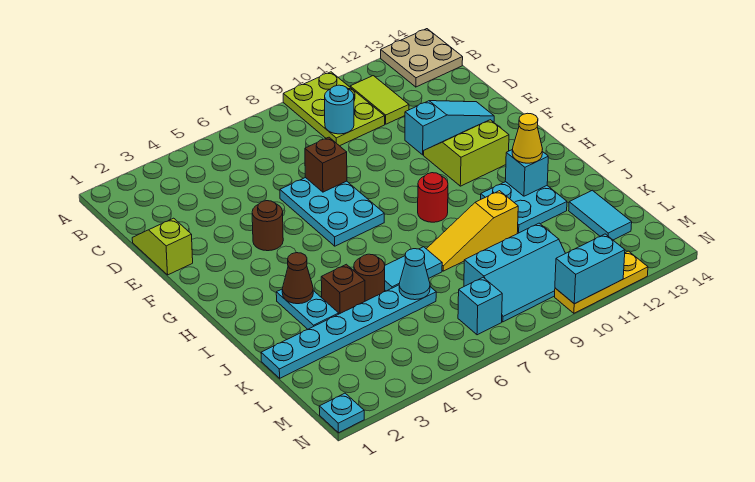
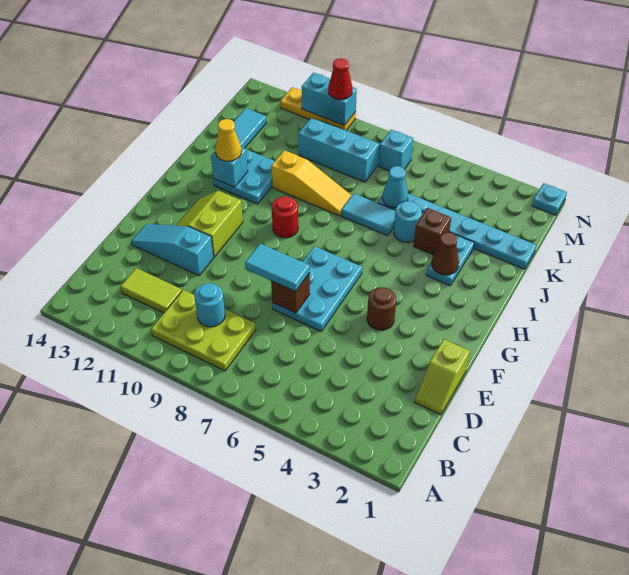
lime 2x3 plate [283,72,385,146] -> lime 2x3 plate turned to [151,290,256,371]
tan 2x2 plate [381,29,463,87] -> none
lime 1x2 tile [350,76,409,124] -> lime 1x2 tile turned to [120,268,182,313]
none -> cyan 1x2 tile [245,244,310,292]
lime 2x2 slope [424,120,509,186] -> lime 2x2 slope turned to [176,191,243,257]
brown 1x1 round brick [354,254,385,301] -> cyan 1x1 round brick [394,201,422,243]
none -> red 1x1 cone [328,58,352,100]

